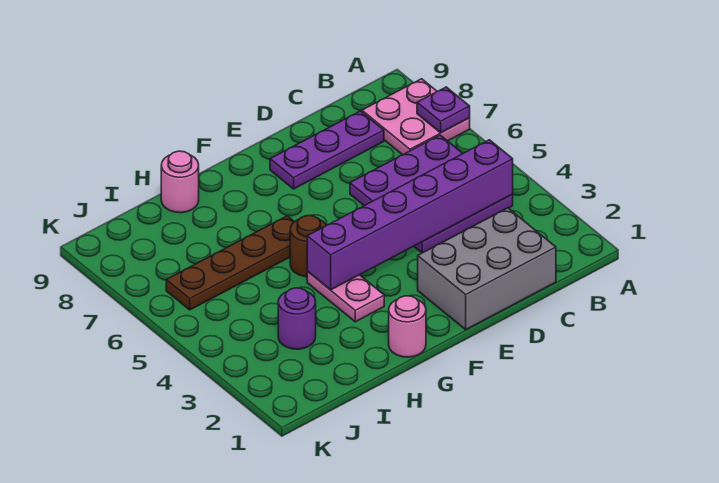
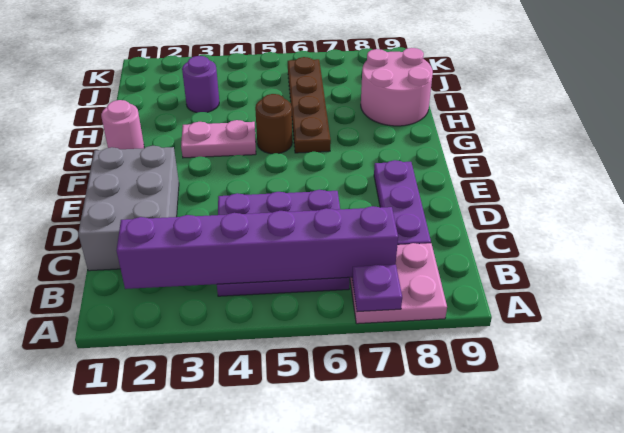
purple 1x6 brick [307,140,513,290] -> purple 1x6 brick turned to [117,206,398,289]
pink 1x1 round brick [161,151,199,213] -> pink 2x2 round brick [361,48,433,126]

